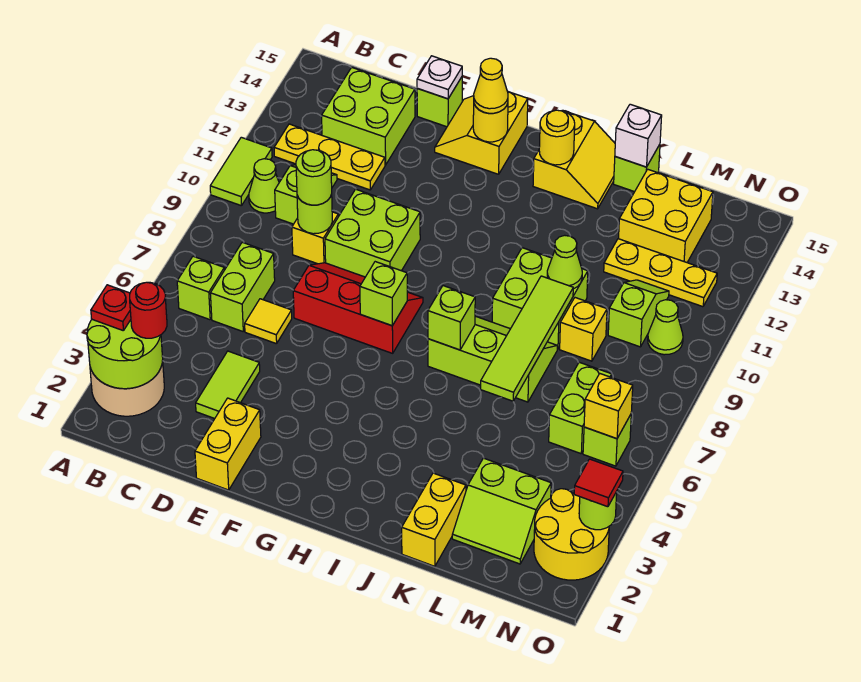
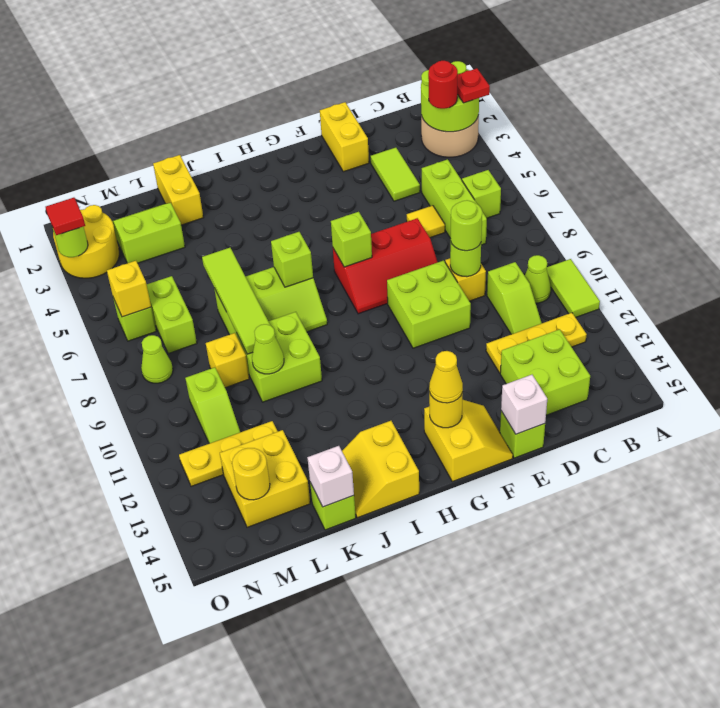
lime 1x2 brick [210,242,275,331] -> lime 1x3 brick [422,159,487,245]
white 1x1 plate [417,56,462,99] -> white 1x1 brick [501,375,547,434]
yellow 1x1 round brick [539,110,575,165] -> yellow 1x1 round brick moved to [232,448,270,500]
lime 1x1 cone [648,300,683,355] -> lime 1x1 cone moved to [141,335,173,383]

